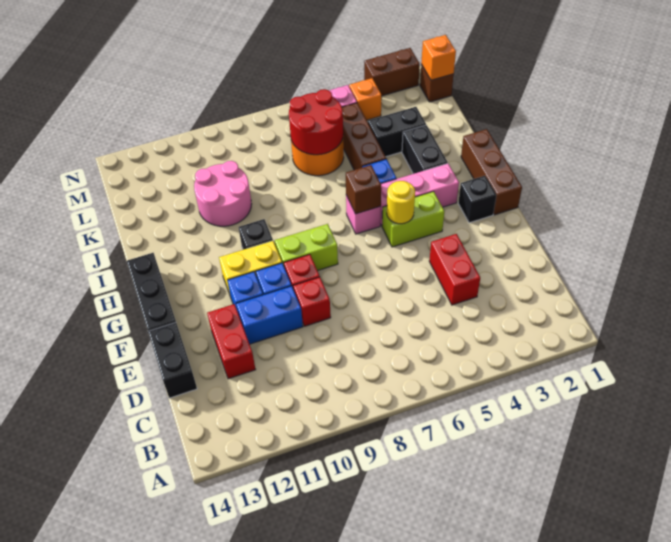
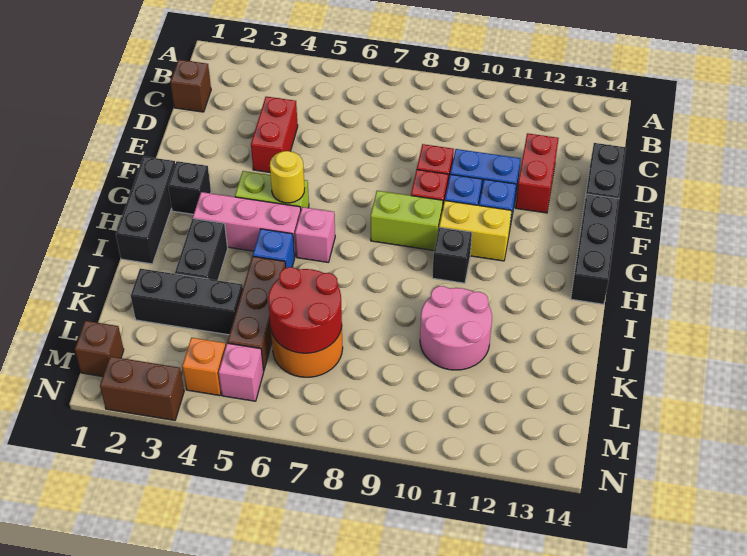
brown 1x3 brick [461,129,522,215] -> black 1x3 brick [116,157,175,264]
brown 1x1 brick [346,165,381,214] -> brown 1x1 brick moved to [170,60,211,112]
black 1x2 brick [368,107,426,157] -> black 1x3 brick [131,269,243,335]
orange 1x1 brick [421,35,456,80] -> none

